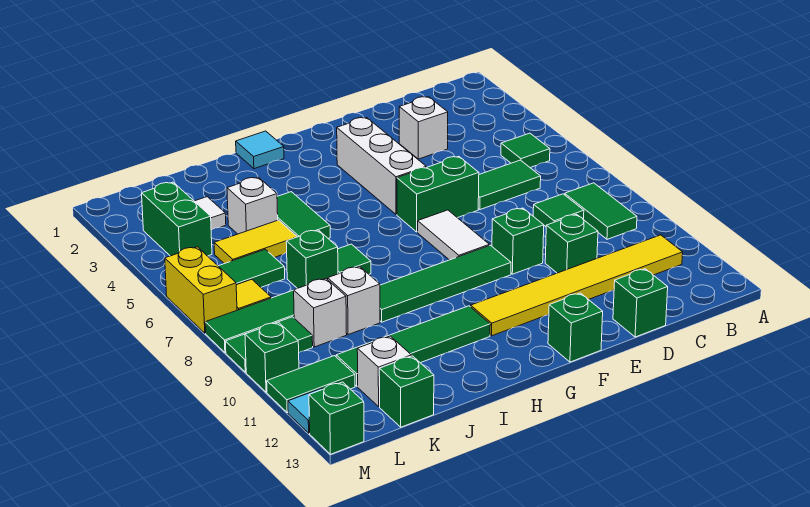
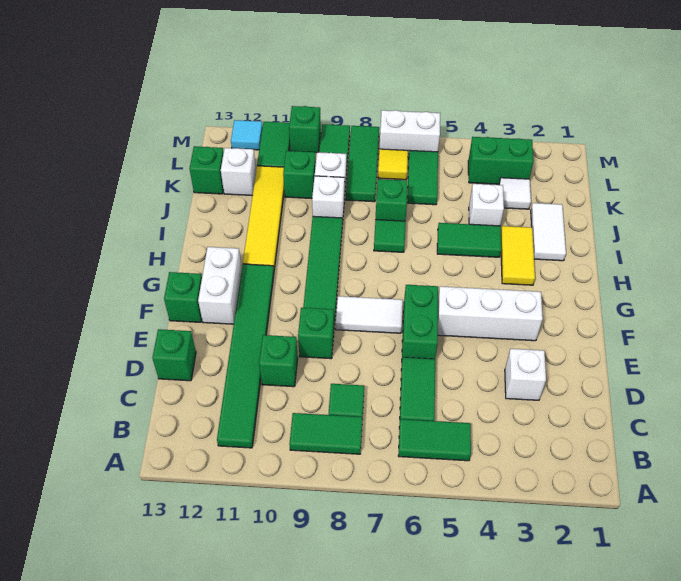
green 1x1 tile [501,133,550,168] -> green 1x2 tile [398,419,471,461]
yellow 1x6 tile [471,235,683,336] -> green 1x6 tile [217,264,274,448]
none -> white 1x2 brick [198,247,242,324]
cyan 1x1 tile [236,131,284,169] -> none
green 1x4 tile [336,306,490,386] -> yellow 1x4 tile [243,166,284,269]
none -> white 1x2 tile [531,203,566,261]
yellow 1x2 tile [214,220,297,264] -> yellow 1x2 tile moved to [501,226,535,285]
yellow 1x2 brick [165,247,237,333] -> white 1x2 brick [380,110,440,157]
green 1x1 brick [309,382,364,454] -> green 1x1 brick moved to [283,151,316,198]

